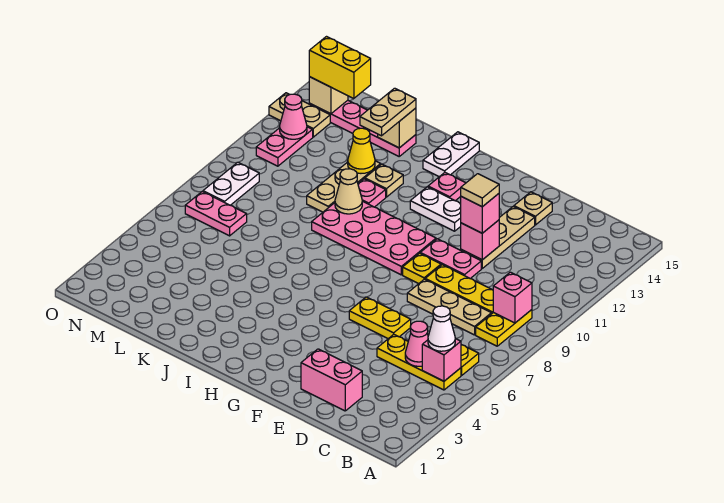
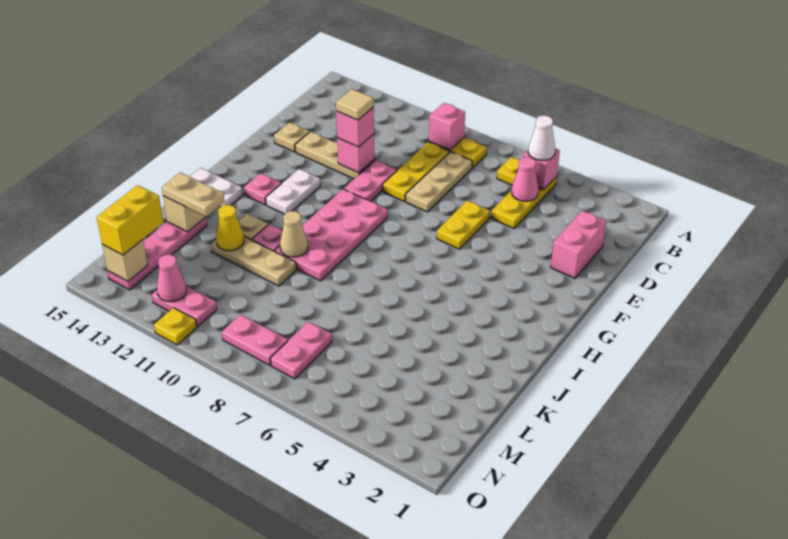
yellow 1x1 plate [403,253,441,284] -> yellow 1x1 plate moved to [154,308,197,345]
white 1x2 plate [203,162,259,205] -> pink 1x2 plate [222,315,288,365]
tan 1x2 plate [269,93,330,137] -> none

